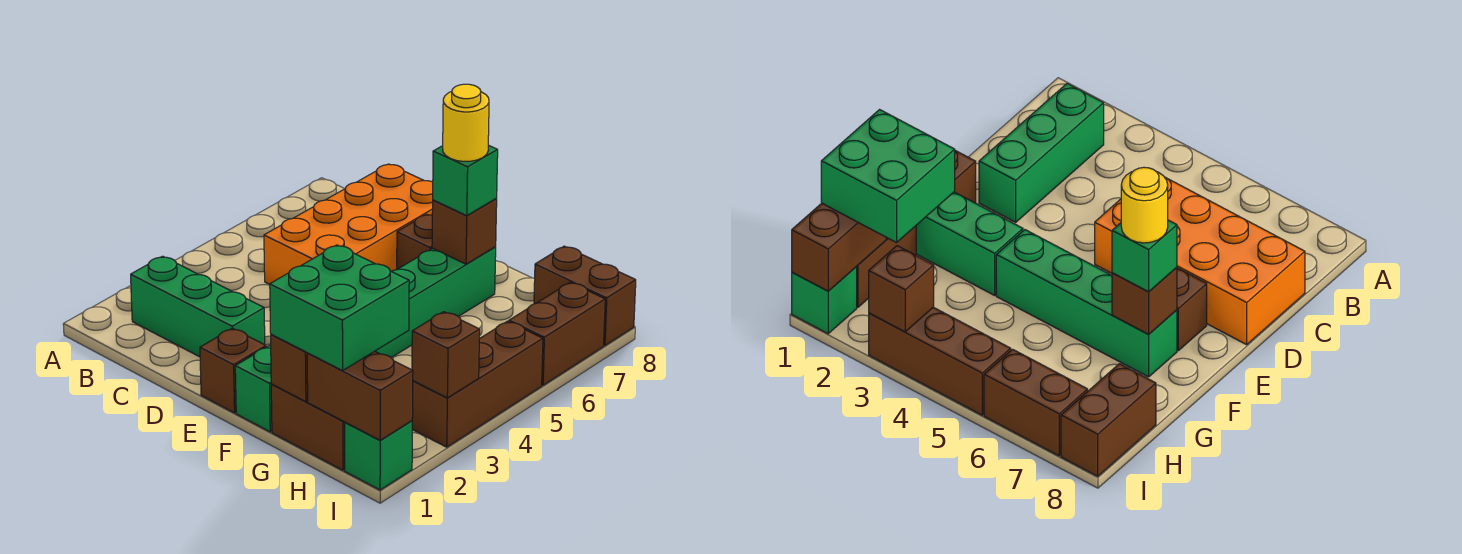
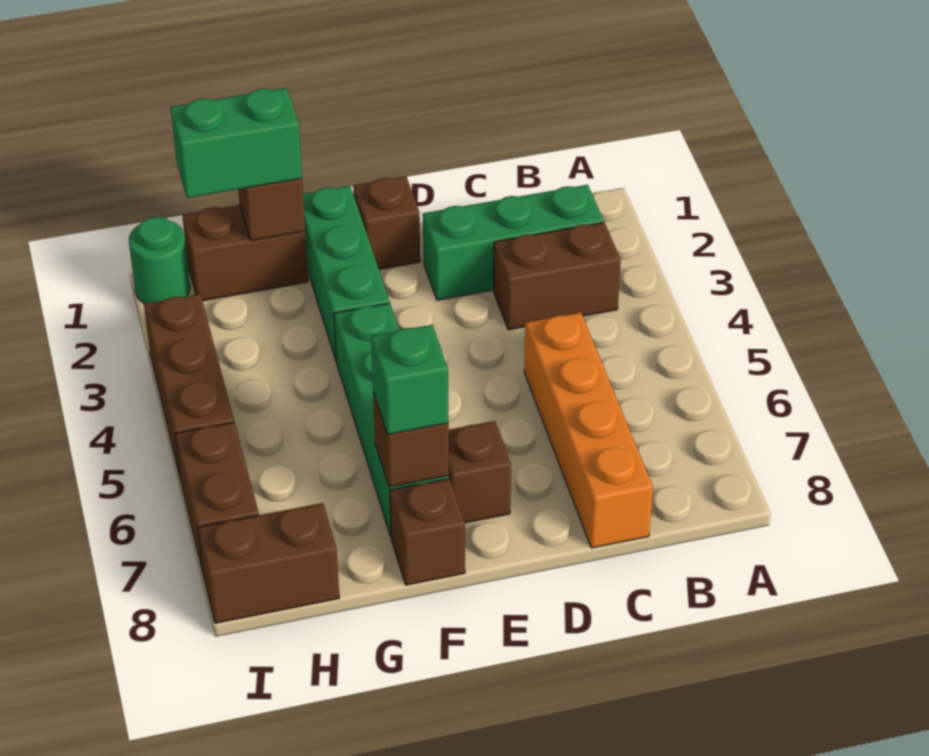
orange 2x4 brick [264,164,433,284] -> orange 1x4 brick [524,313,653,548]
yellow 1x1 round brick [443,84,489,161] -> none
green 2x2 brick [270,245,409,371] -> green 1x2 brick [171,88,302,198]
brown 1x2 brick [307,351,413,440] -> brown 1x2 brick moved to [494,223,621,330]
green 1x1 brick [345,421,412,490] -> green 1x1 round brick [129,217,190,304]
brown 1x1 brick [412,312,480,398] -> brown 1x1 brick moved to [390,479,465,585]

